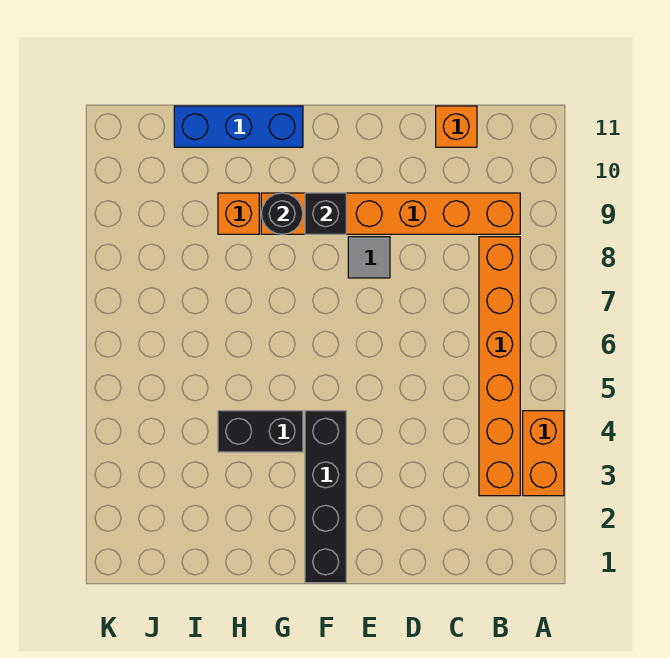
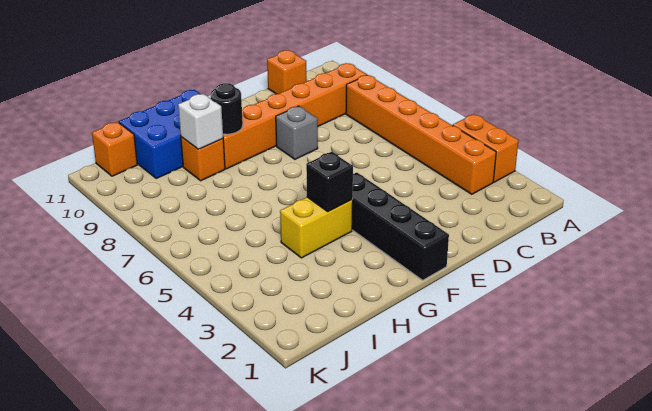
grey 1x1 tile [348,237,390,278] -> grey 1x1 brick [276,106,318,159]
black 1x1 brick [305,193,346,234] -> black 1x1 brick moved to [306,152,353,212]
black 1x2 brick [218,411,303,452] -> yellow 1x2 brick [280,197,353,258]
blue 1x3 brick [174,106,303,147] -> blue 2x3 brick [119,90,200,178]
none -> white 1x1 brick [178,94,223,149]
none -> orange 1x1 brick [92,122,137,176]

